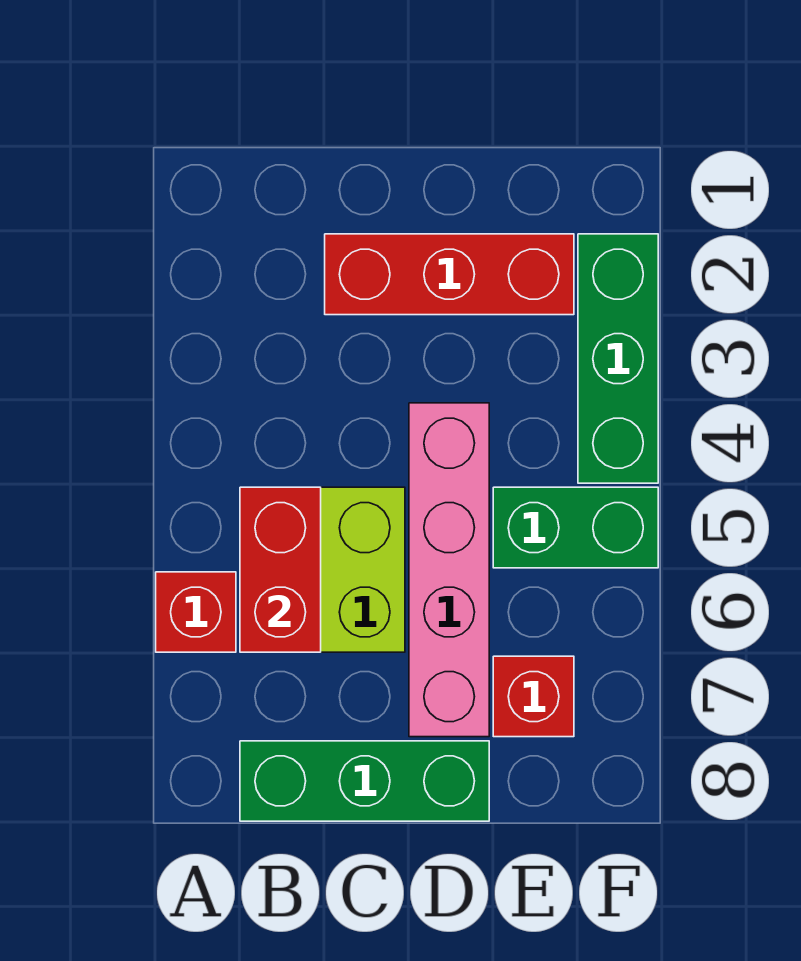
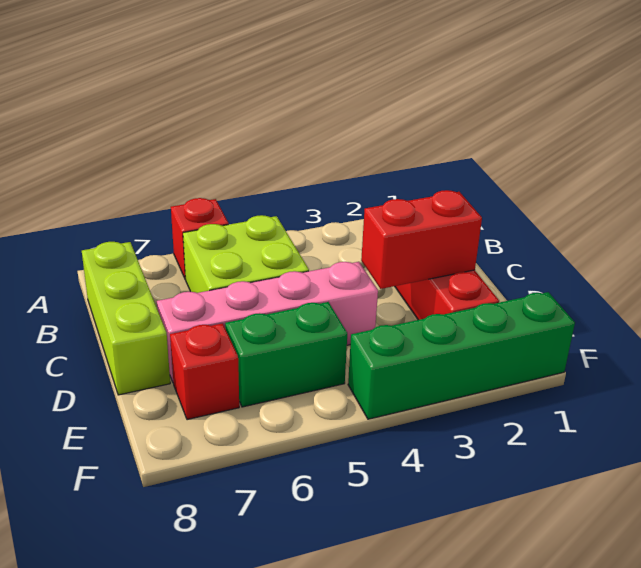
red 1x2 brick [240,487,321,652] -> red 1x2 brick moved to [361,190,482,289]
green 1x3 brick [240,741,489,821] -> lime 1x3 brick [82,242,170,395]
green 1x2 brick [493,487,658,568] -> green 1x2 brick turned to [225,302,347,407]
green 1x3 brick [578,234,658,483] -> green 1x4 brick [348,292,575,419]

